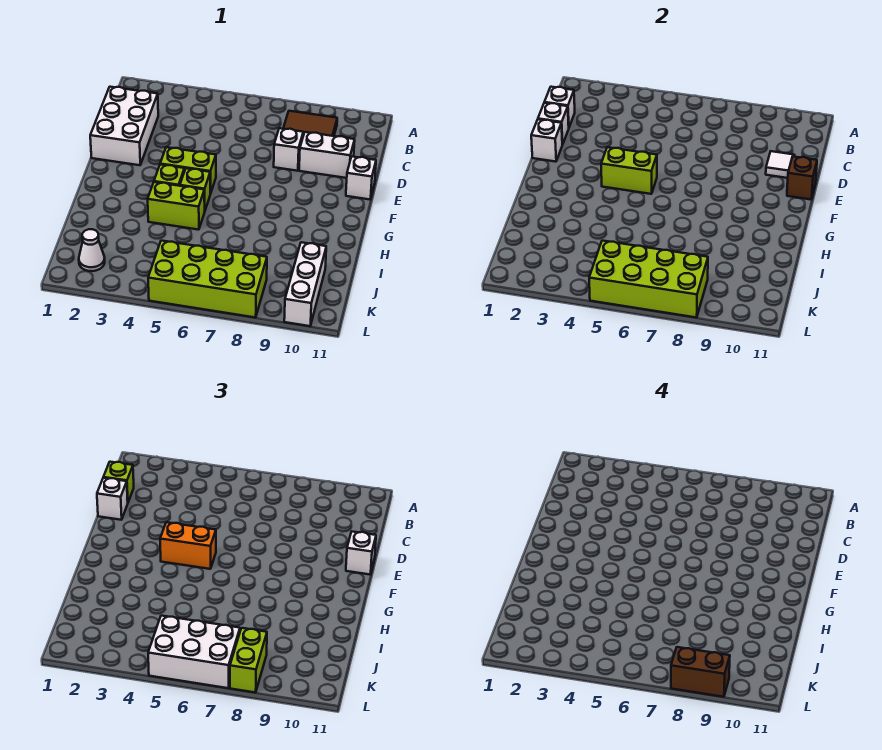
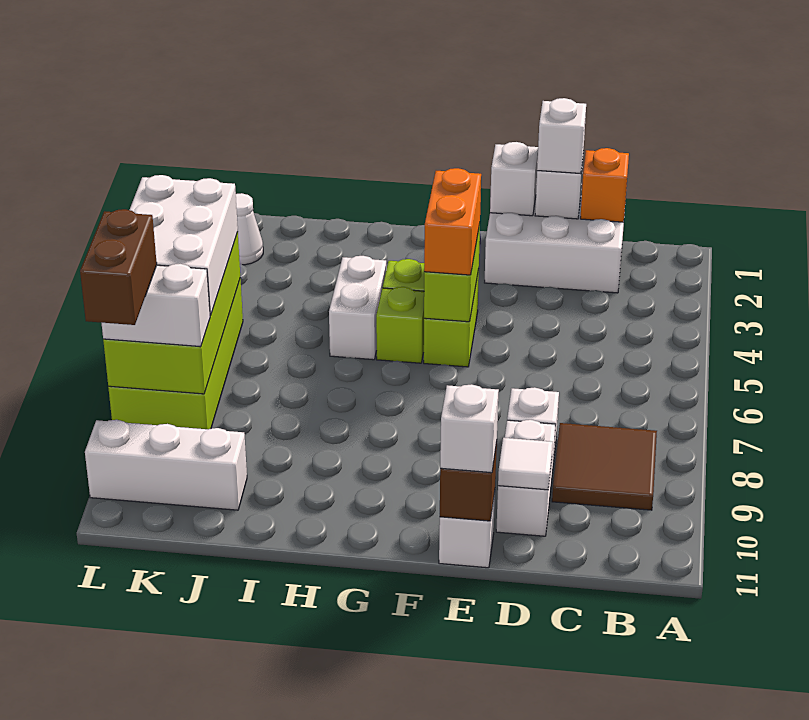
white 1x1 brick [544,87,575,127] -> orange 1x1 brick [580,148,629,222]
lime 1x1 brick [103,462,134,502] -> none
lime 1x2 brick [148,182,205,230] -> white 1x2 brick [329,256,386,360]
lime 1x2 brick [230,628,267,693] -> white 1x2 brick [102,264,210,347]

